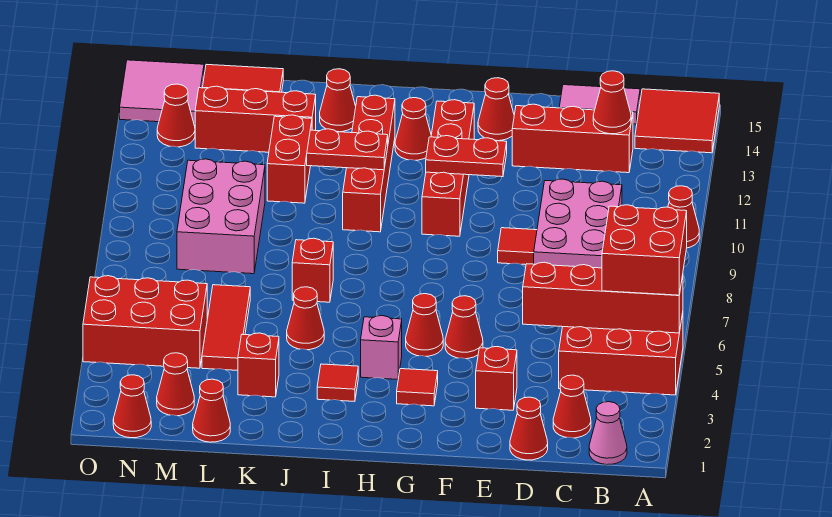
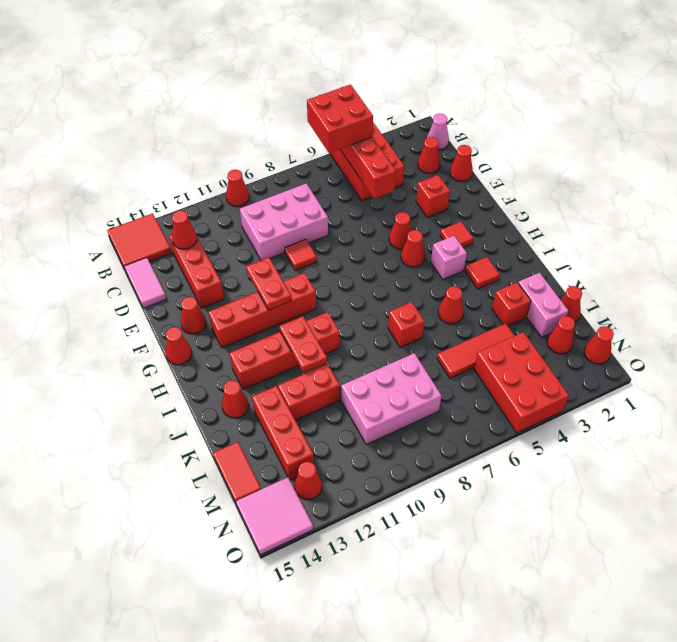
red 1x1 cone [395,98,431,160] -> red 1x1 cone moved to [166,327,192,365]
none -> pink 1x2 brick [518,273,568,337]

